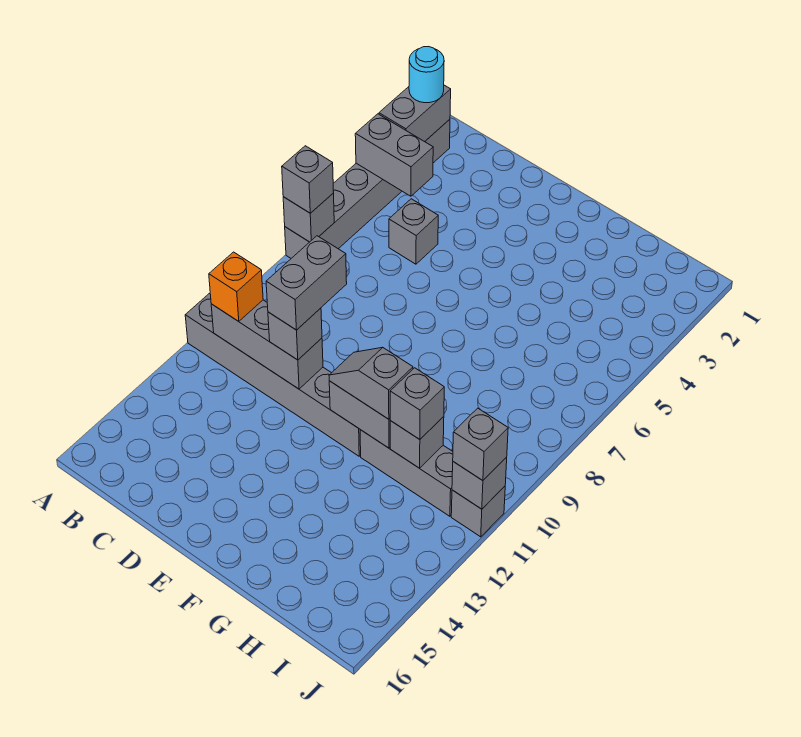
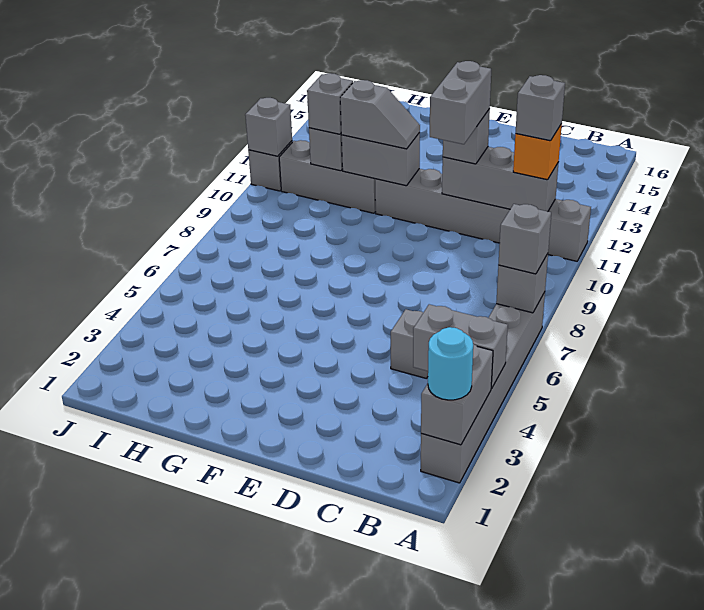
grey 1x1 brick [453,408,508,481] -> grey 1x1 brick moved to [516,75,565,141]

